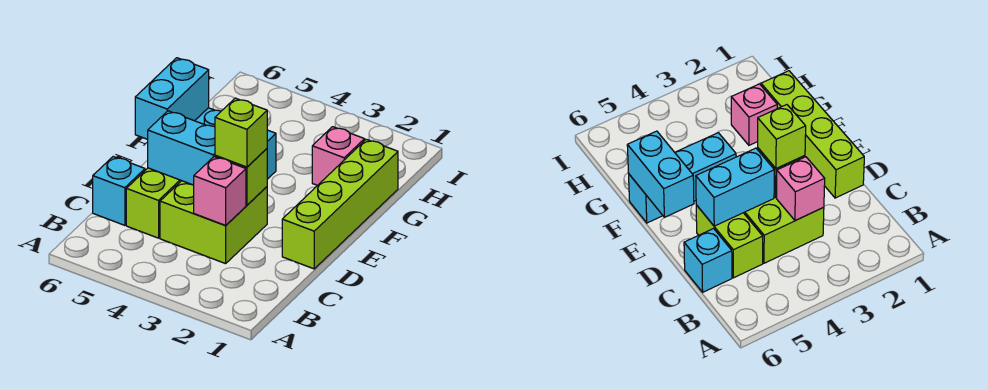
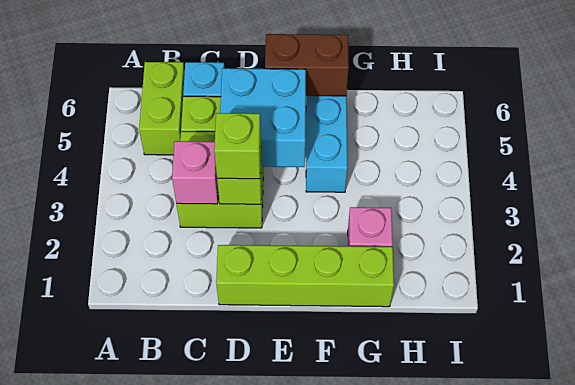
none -> lime 1x2 brick [139,62,185,155]
cyan 1x2 brick [148,111,215,185] -> cyan 2x2 brick [220,68,306,167]
cyan 1x2 brick [135,58,209,139] -> brown 1x2 brick [265,34,349,96]

